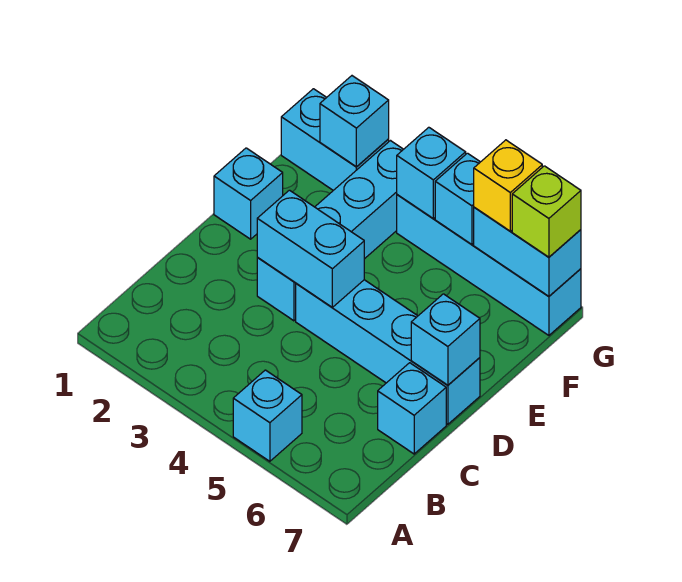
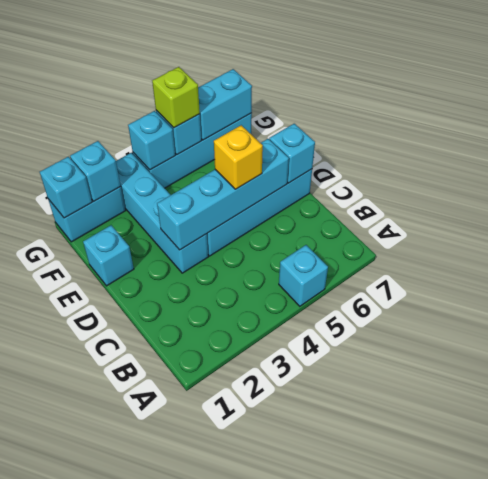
cyan 1x1 brick [378,363,446,454] -> cyan 1x1 brick moved to [40,157,92,218]
cyan 1x2 brick [257,190,364,307] -> cyan 1x4 brick [157,139,289,250]
yellow 1x1 brick [474,140,542,231] -> yellow 1x1 brick moved to [214,125,263,189]
lime 1x1 brick [512,166,581,257] -> lime 1x1 brick moved to [152,67,200,128]

